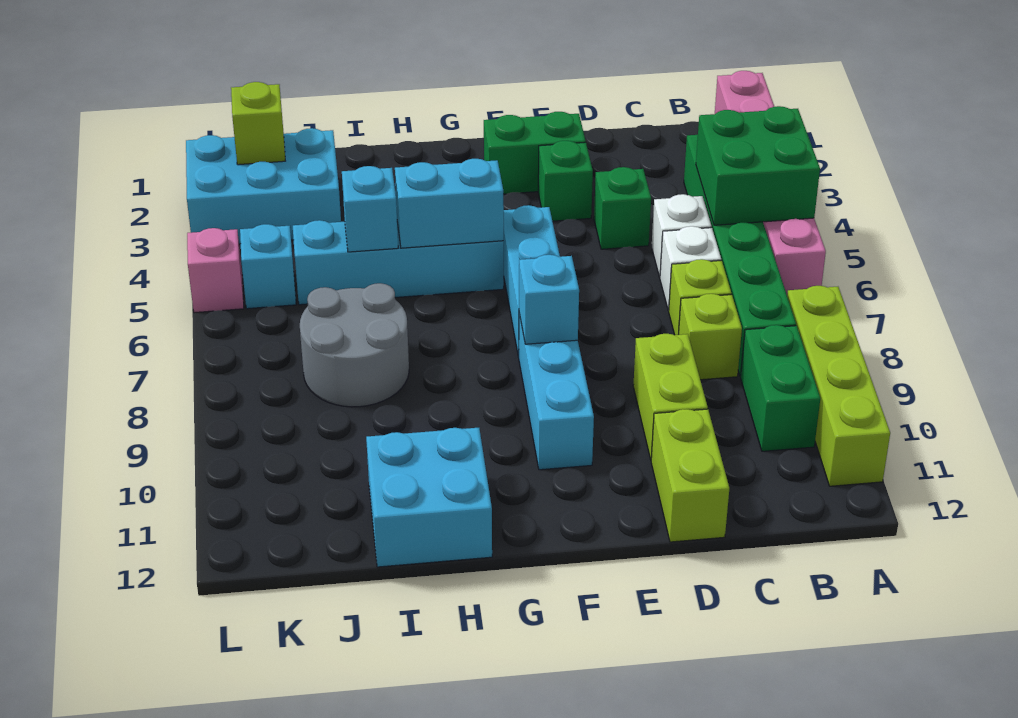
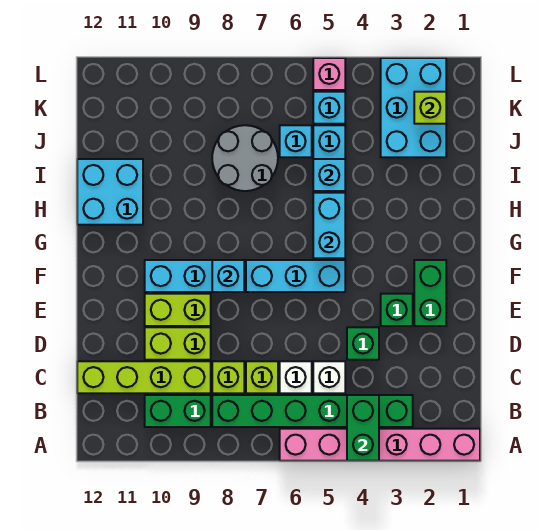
green 2x2 brick [696,106,820,225] -> green 1x2 brick [347,395,379,461]
lime 1x4 brick [787,286,890,486] -> lime 1x4 brick moved to [77,361,211,393]
lime 1x2 brick [651,409,729,542] -> lime 1x2 brick moved to [145,294,211,326]
none -> cyan 1x1 brick [280,125,312,157]

